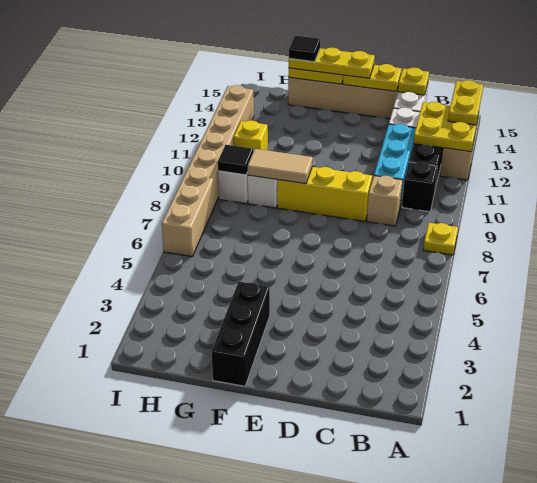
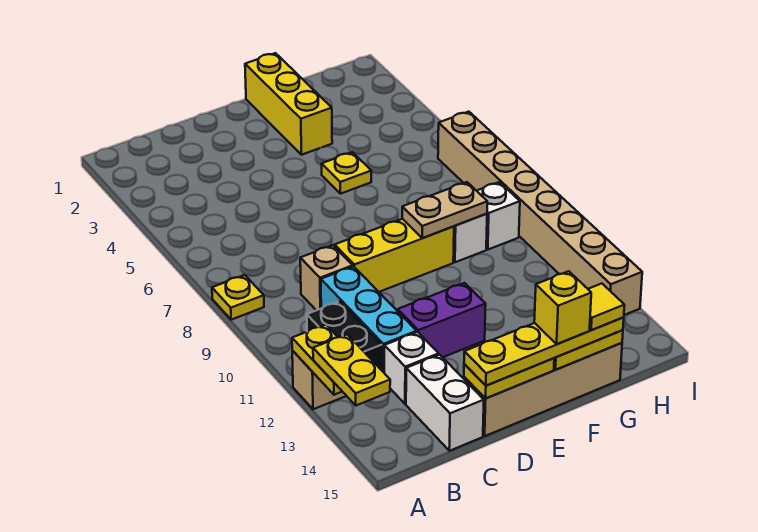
yellow 2x2 plate [414,102,479,152] -> yellow 1x2 plate [292,325,342,395]
black 1x1 brick [402,162,437,212] -> none
yellow 1x1 plate [398,68,429,95] -> yellow 1x1 plate moved to [322,152,371,194]
none -> purple 1x2 brick [398,283,486,357]
yellow 1x3 plate [289,48,375,78] -> yellow 1x4 plate [464,317,624,386]
black 1x3 brick [212,282,270,386] -> yellow 1x3 brick [245,53,332,155]
tan 1x2 tile [247,149,313,184] -> tan 1x2 plate [402,182,487,238]
black 1x1 tile [289,36,320,62] -> yellow 1x1 tile [588,284,624,330]
black 1x1 tile [218,145,253,175] -> none
yellow 1x1 brick [234,120,268,151] -> yellow 1x1 brick moved to [534,271,591,344]

